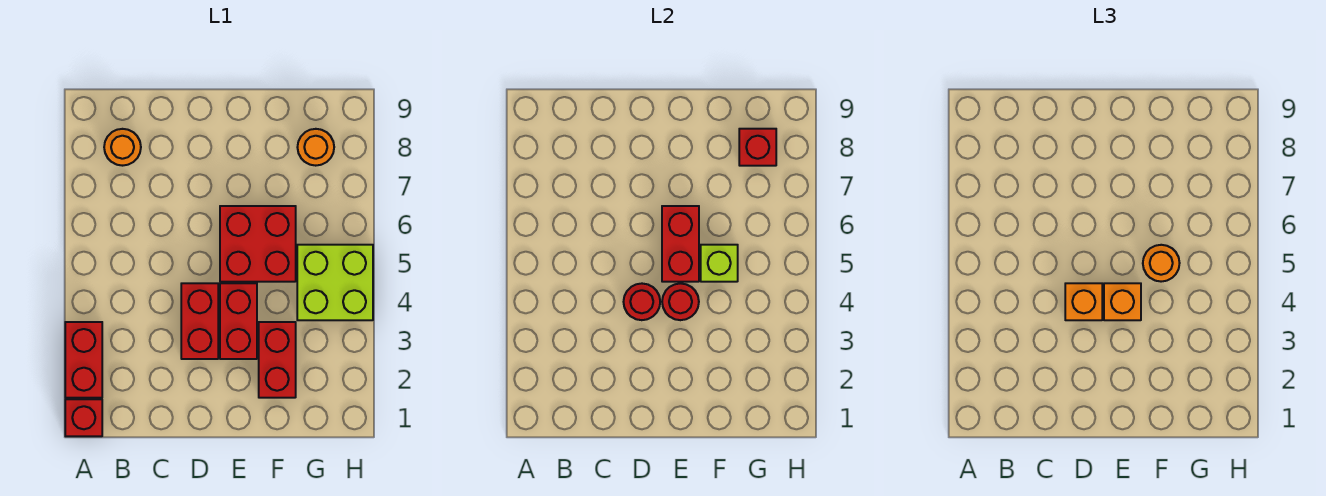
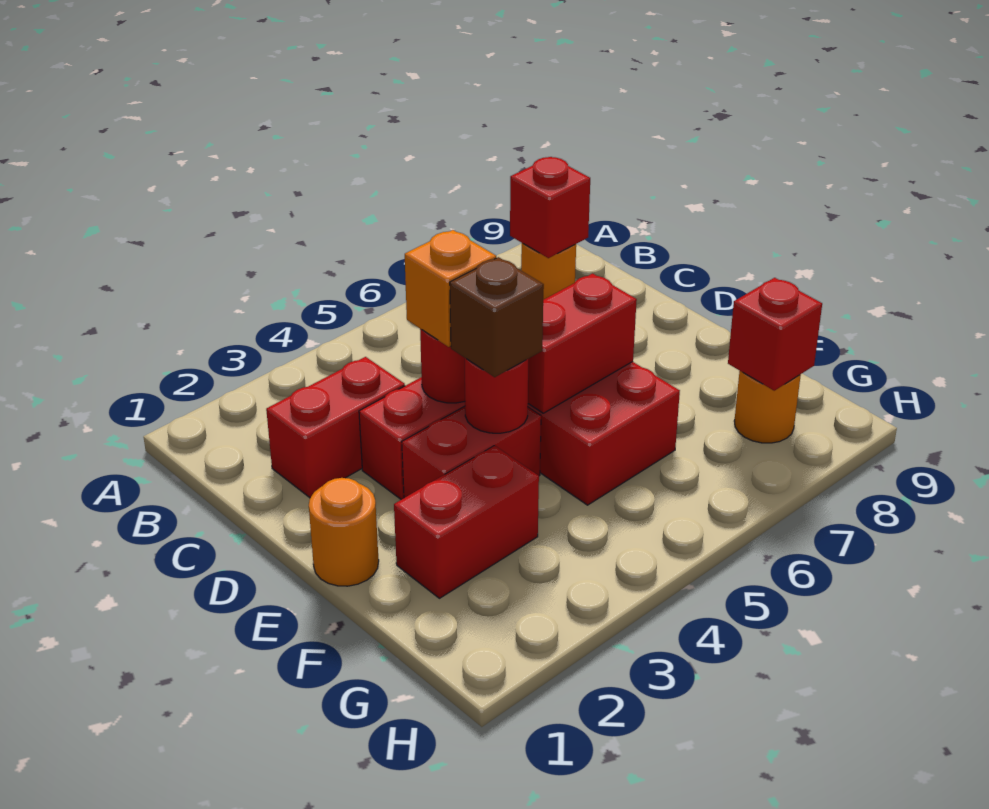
red 1x1 brick [65,399,102,436] -> red 1x1 brick moved to [510,157,590,258]
red 1x2 brick [65,322,102,398] -> red 1x2 brick moved to [266,357,405,498]
orange 1x1 brick [1104,283,1141,320] -> brown 1x1 brick [450,257,544,377]
lime 1x1 brick [701,245,738,282] -> none
orange 1x1 round brick [1143,245,1180,282] -> orange 1x1 round brick moved to [309,478,379,586]
lime 2x2 brick [297,245,373,320] -> none

